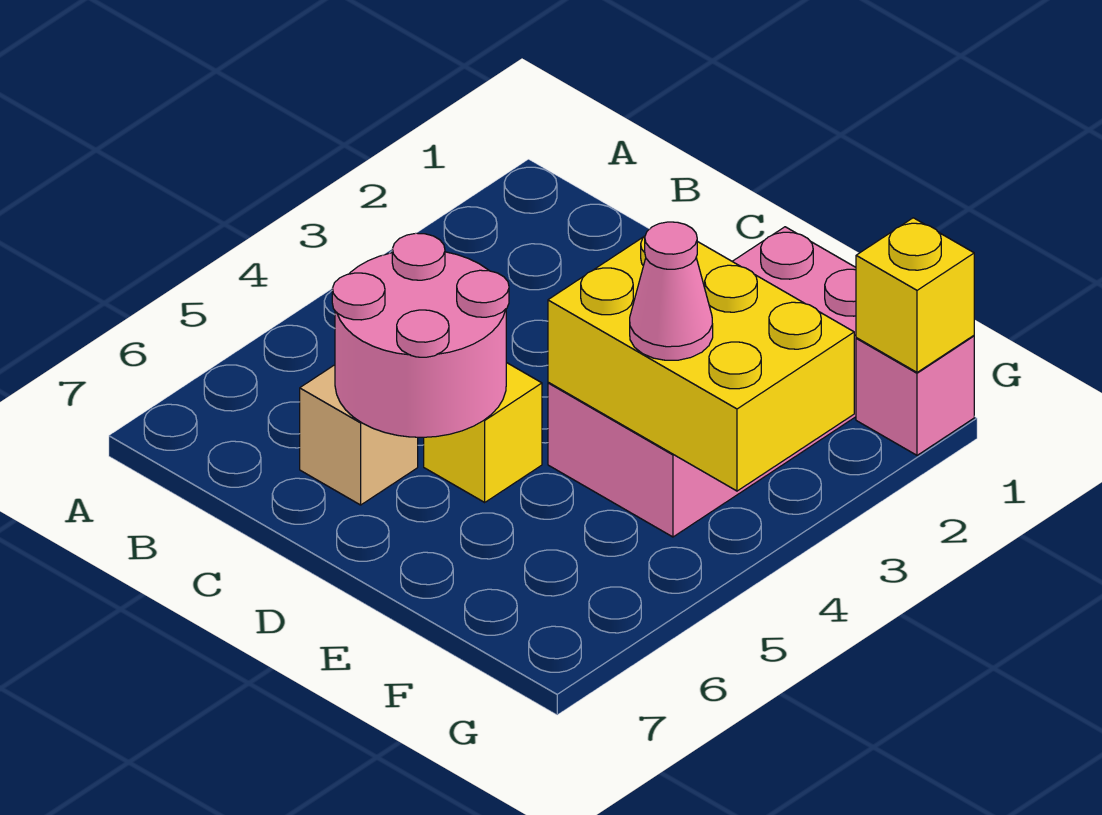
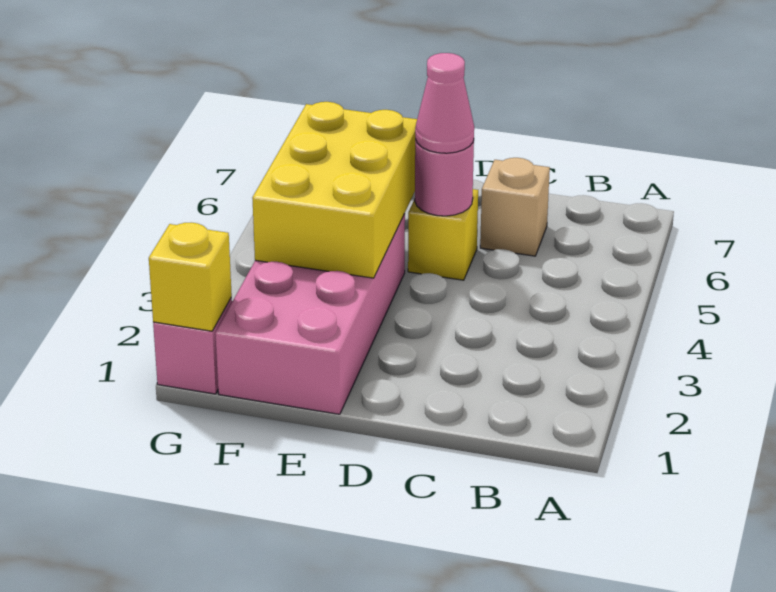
pink 2x2 round brick [332,233,509,437] -> pink 1x1 round brick [414,140,474,216]
yellow 2x3 brick [548,236,854,491] -> yellow 2x3 brick turned to [252,102,417,278]
pink 1x1 cone [630,222,713,360] -> pink 1x1 cone moved to [415,53,474,153]

